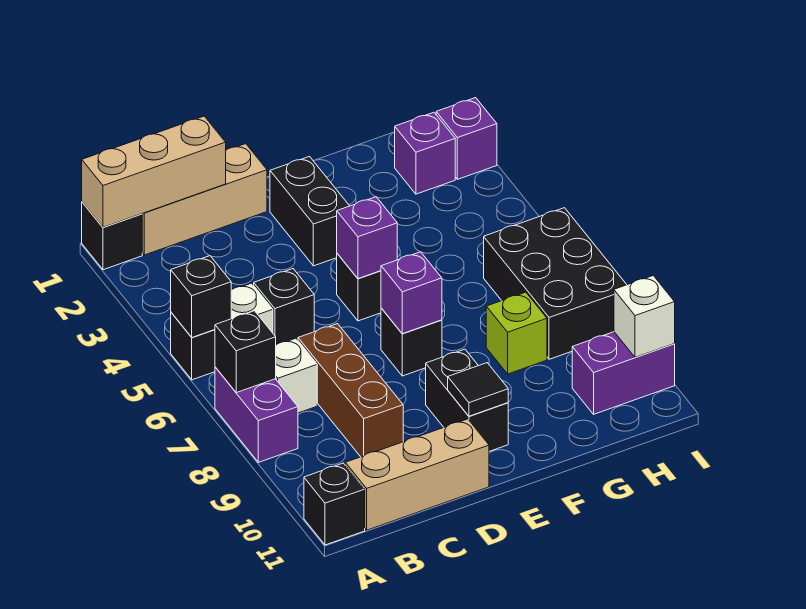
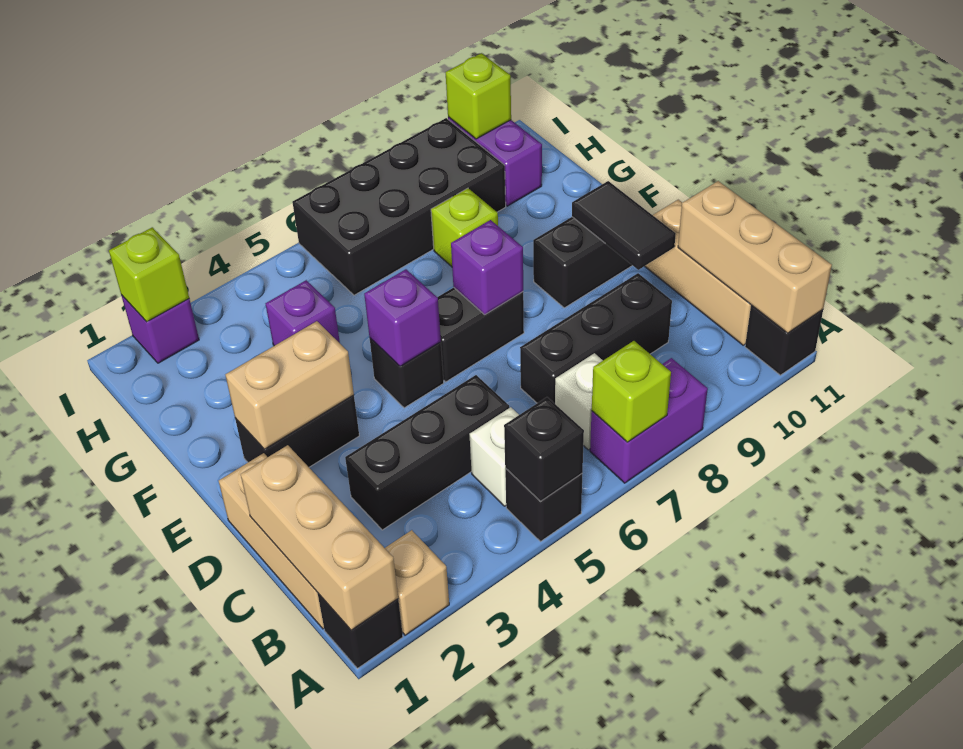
none -> tan 1x1 brick [385,530,449,635]
black 1x1 brick [215,311,276,393] -> lime 1x1 brick [592,341,671,442]
none -> tan 1x3 brick [678,181,832,333]
black 1x1 brick [254,269,314,345] -> black 1x3 brick [345,375,509,530]
brown 1x3 brick [298,324,403,457] -> black 1x3 brick [520,273,672,404]
none -> tan 1x2 brick [225,321,354,449]
black 1x1 brick [381,308,442,376] -> black 1x2 brick [437,288,524,382]
black 1x1 tile [448,363,508,416] -> black 1x2 tile [572,181,676,270]
purple 1x1 brick [395,112,455,194] -> purple 1x1 brick moved to [266,280,340,346]
black 2x3 brick [484,208,627,359] -> black 2x4 brick [292,118,506,295]
none -> lime 1x1 brick [109,227,189,322]
white 1x1 brick [614,276,675,357] -> lime 1x1 brick [446,53,511,139]

